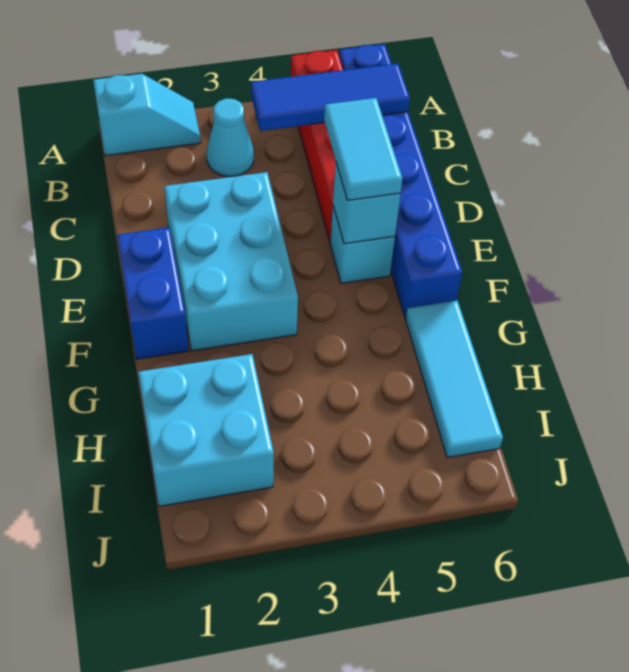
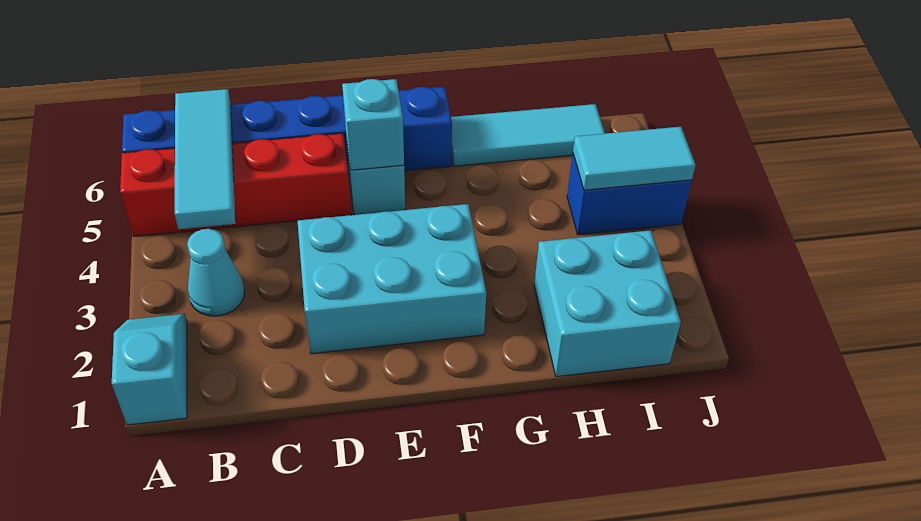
blue 1x3 tile [251,63,410,131] -> cyan 1x3 tile [175,89,235,229]
cyan 1x2 tile [324,98,403,200] -> cyan 1x2 tile moved to [573,127,695,190]
blue 1x2 brick [117,227,188,359] -> blue 1x2 brick moved to [567,154,692,235]

